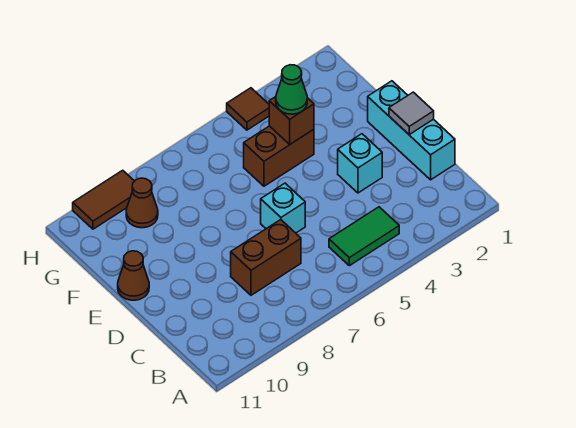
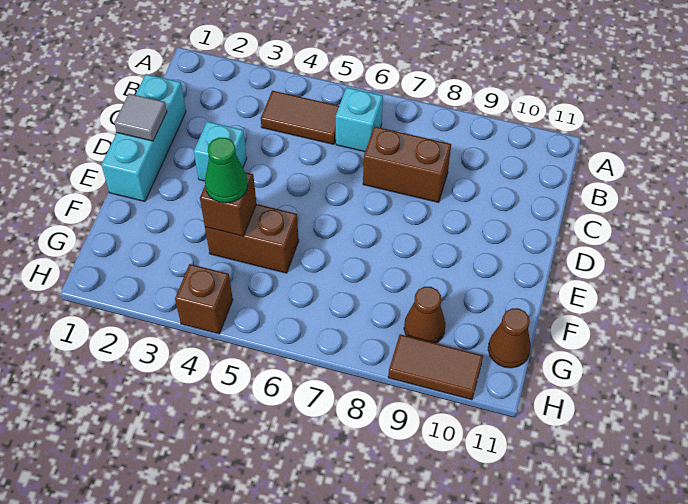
green 1x2 tile [329,207,399,266] -> brown 1x2 tile [261,91,339,144]
cyan 1x1 brick [261,183,305,233] -> cyan 1x1 brick moved to [336,87,383,152]
brown 1x1 cone [118,251,149,300] -> brown 1x1 cone moved to [488,308,531,368]
brown 1x1 tile [227,88,269,130] -> brown 1x1 brick [175,264,233,334]

